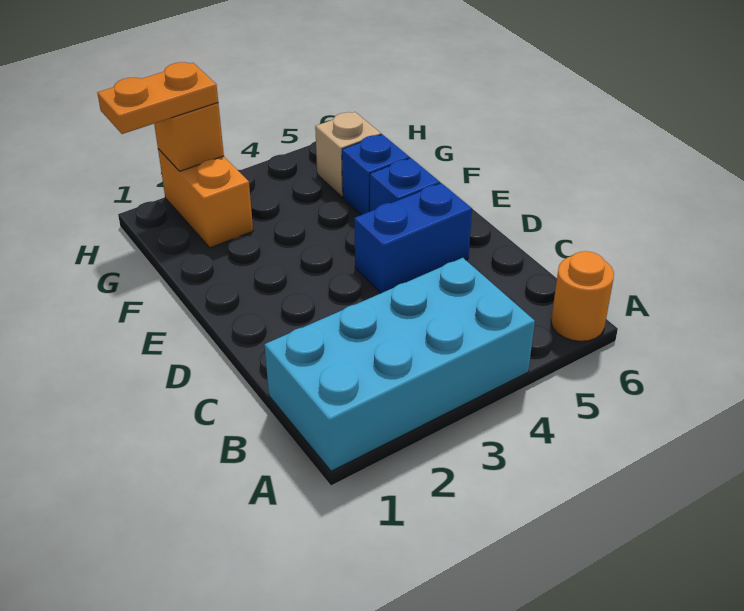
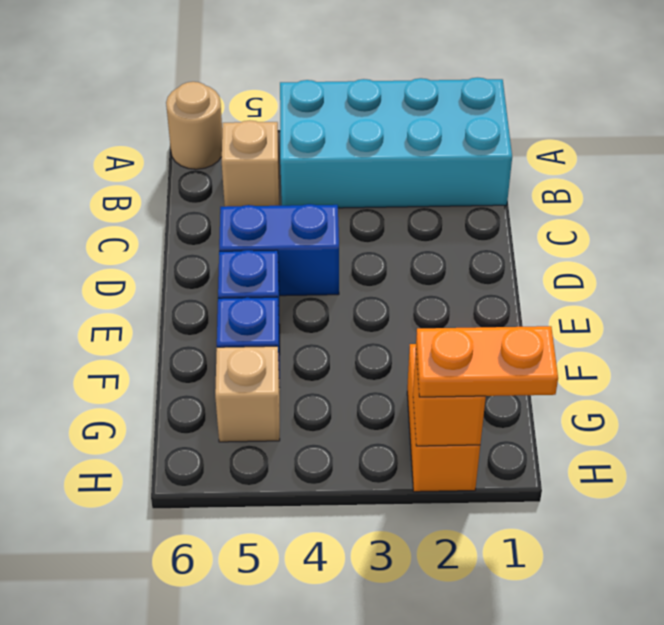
orange 1x1 round brick [551,251,614,341] -> tan 1x1 round brick [166,82,222,169]
none -> tan 1x1 brick [222,120,279,207]

